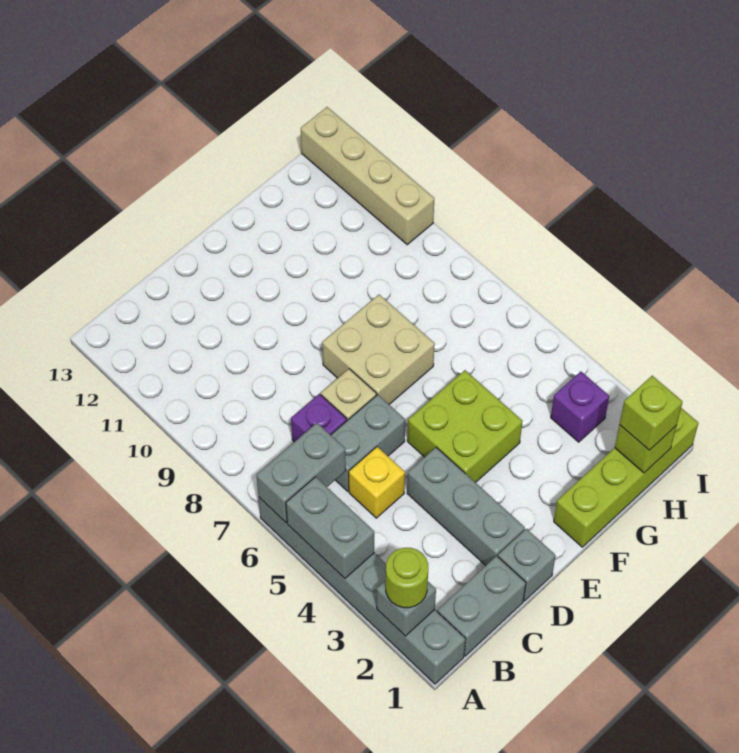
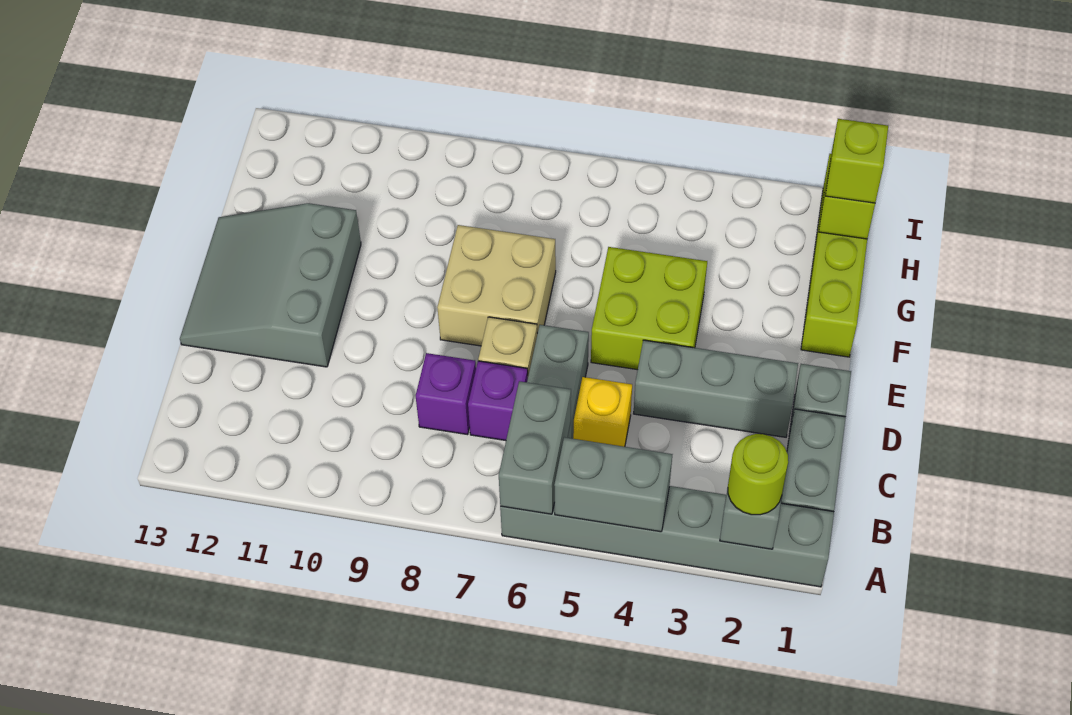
none -> grey 3x3 slope [180,203,361,367]
purple 1x1 brick [551,372,609,442] -> purple 1x1 brick moved to [416,353,476,435]
tan 1x4 brick [301,107,434,245] -> none

